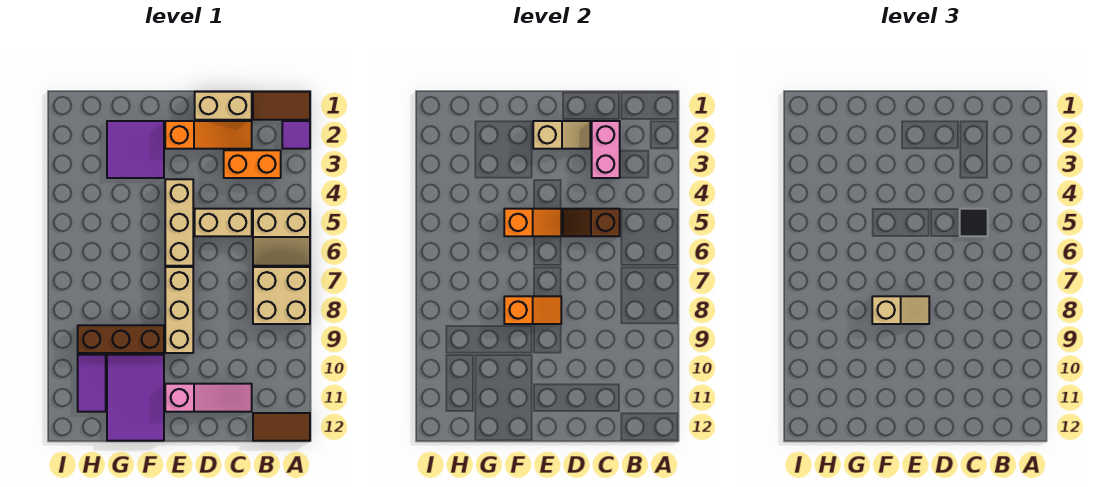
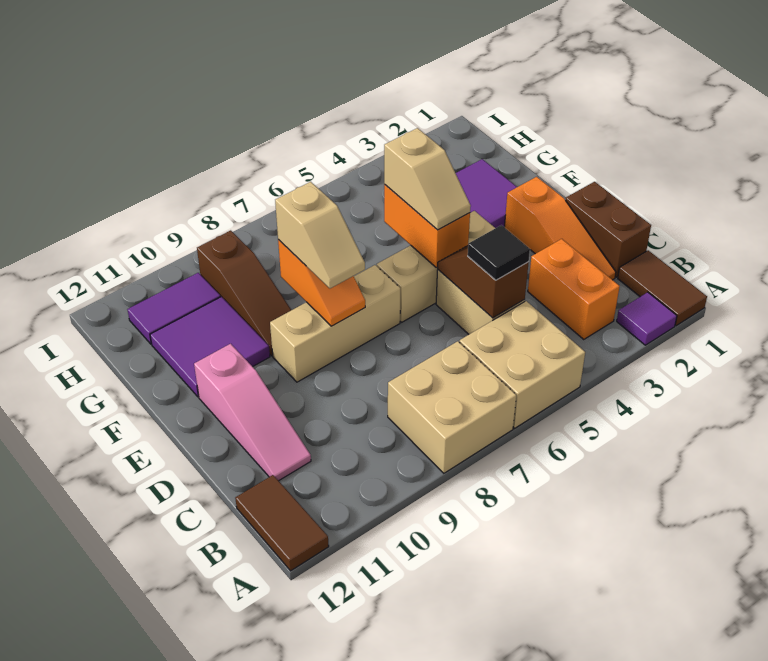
tan 2x2 slope [253,209,310,266] -> tan 2x2 brick [460,301,585,428]
tan 1x2 brick [195,92,252,120] -> brown 1x2 brick [566,182,651,277]
pink 1x2 brick [592,121,620,178] -> none
tan 1x2 slope [533,121,590,149] -> tan 1x2 slope moved to [384,128,471,230]
orange 1x2 slope [504,209,561,236] -> orange 1x2 brick [384,185,470,267]
brown 1x3 brick [78,325,164,353] -> brown 1x3 slope [197,230,291,356]
purple 2x3 tile [107,355,164,441] -> purple 2x2 tile [150,297,270,397]

